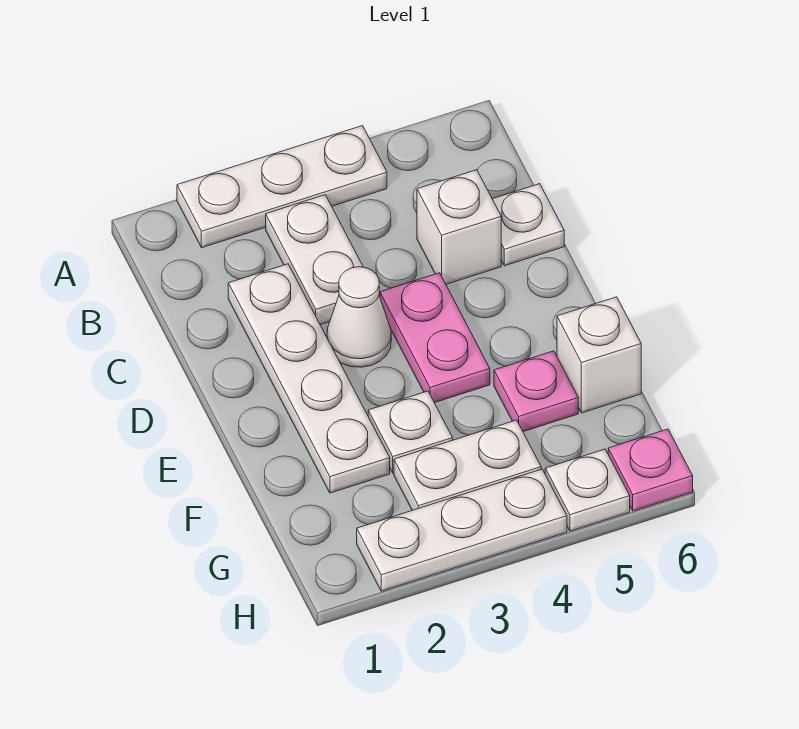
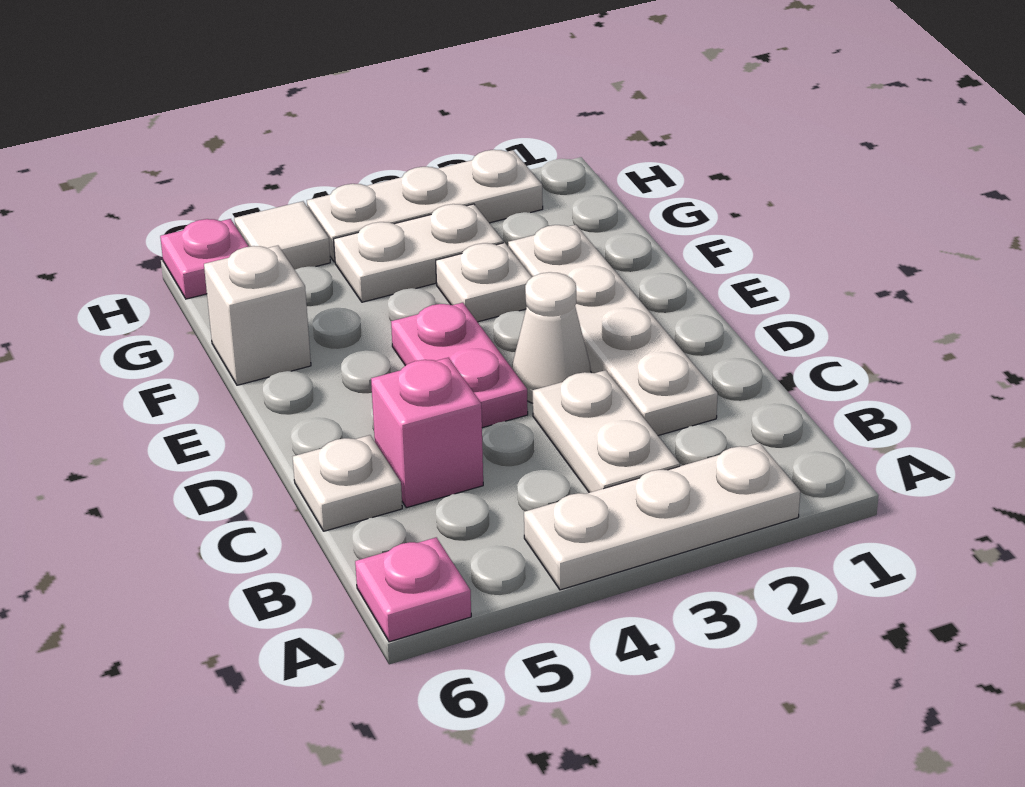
white 1x1 brick [417,170,501,284] -> pink 1x1 brick [371,358,483,508]
pink 1x1 plate [494,351,578,432] -> pink 1x1 plate moved to [355,537,471,642]
white 1x1 plate [545,449,630,531] -> white 1x1 tile [234,201,330,270]

